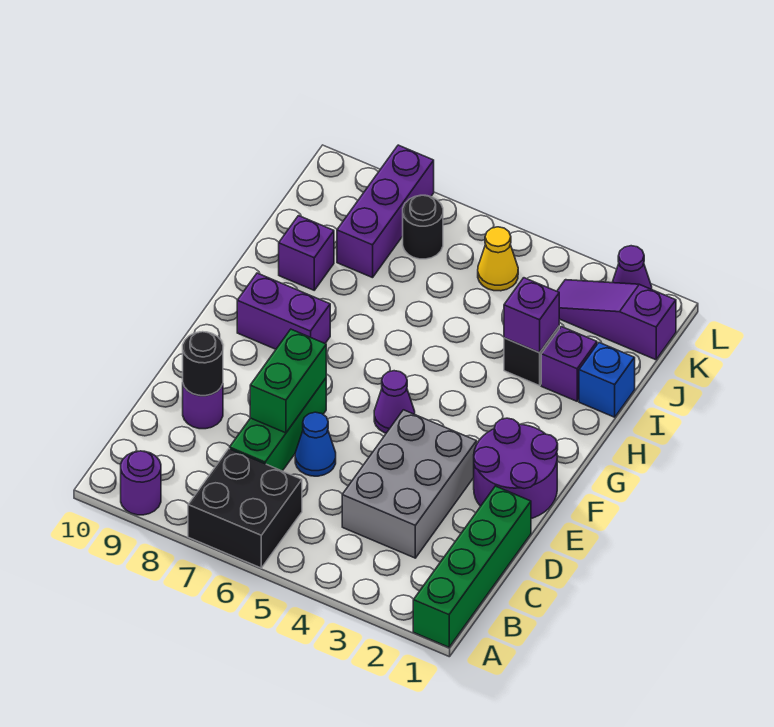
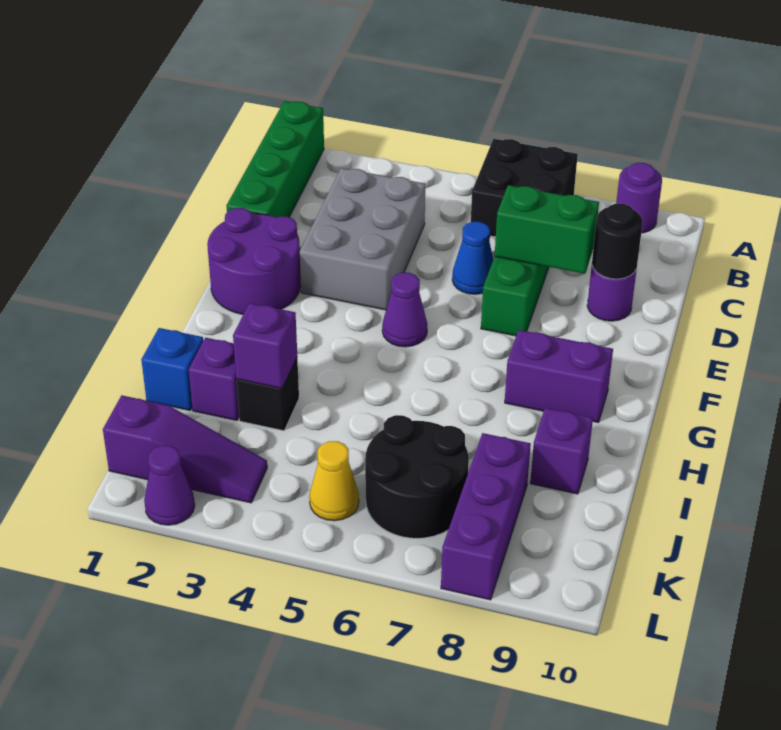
green 1x2 brick [250,329,326,433] -> green 1x2 brick turned to [495,185,599,274]
black 1x1 round brick [403,195,443,259] -> black 2x2 round brick [365,415,469,538]

